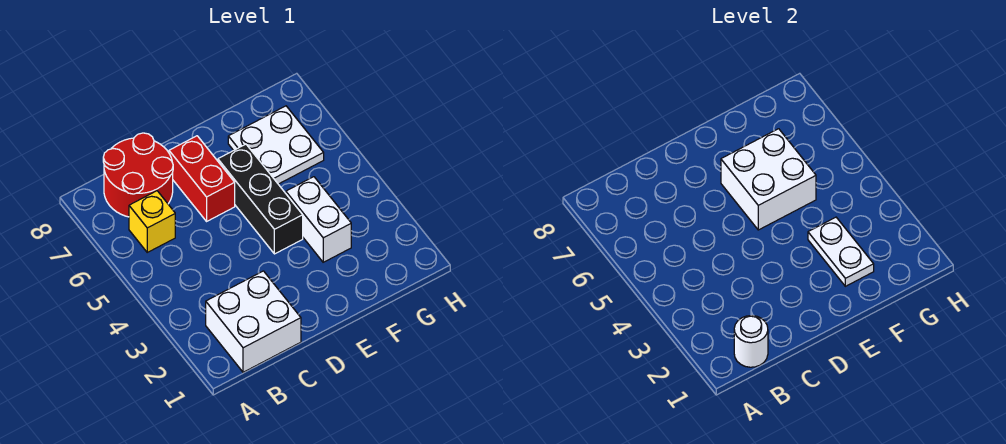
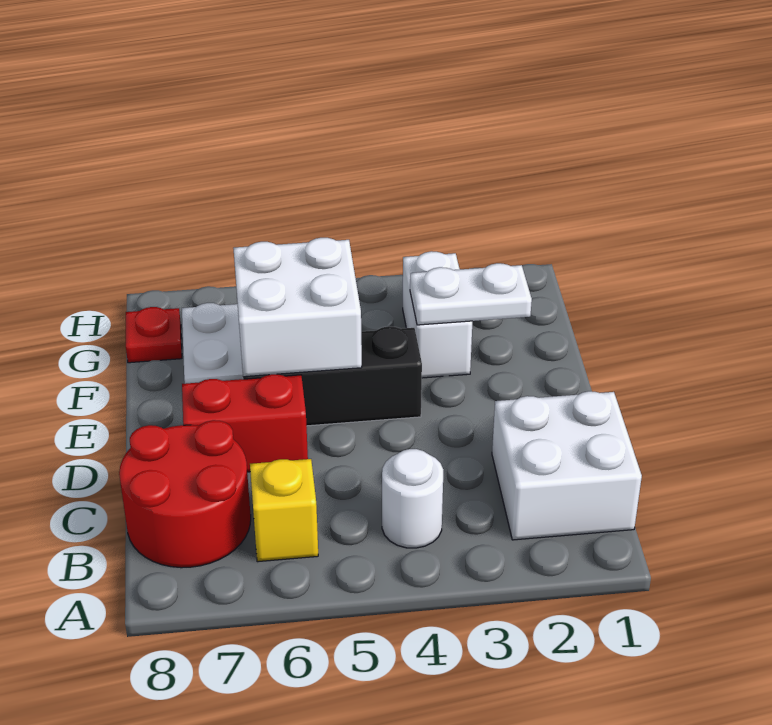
white 1x1 round brick [734,316,768,367] -> white 1x1 round brick moved to [382,449,443,548]
white 1x2 brick [286,177,351,262] -> white 1x2 brick turned to [403,251,472,378]
none -> red 1x1 plate [126,307,182,363]

